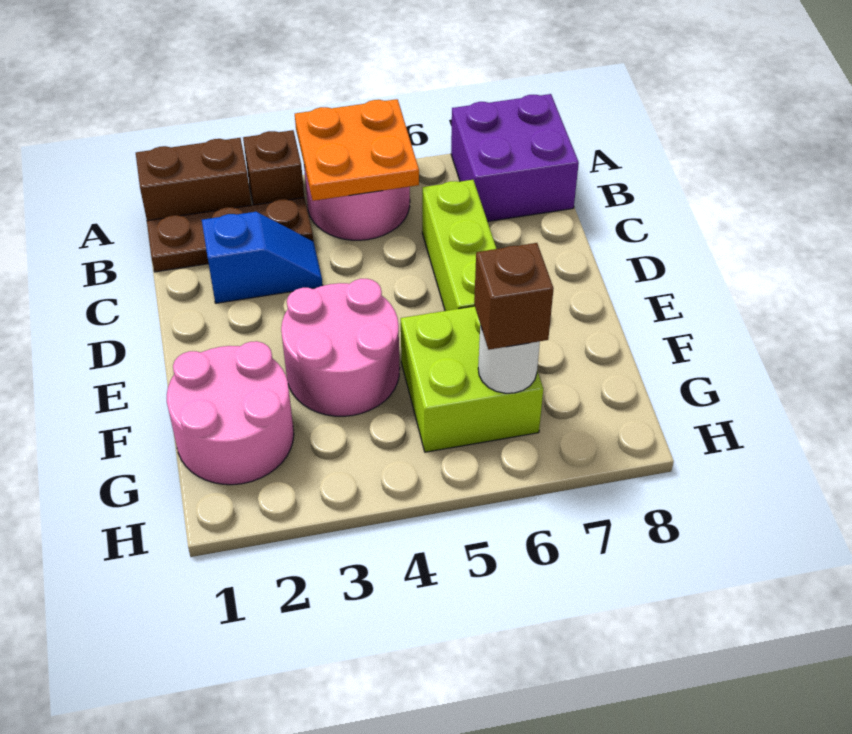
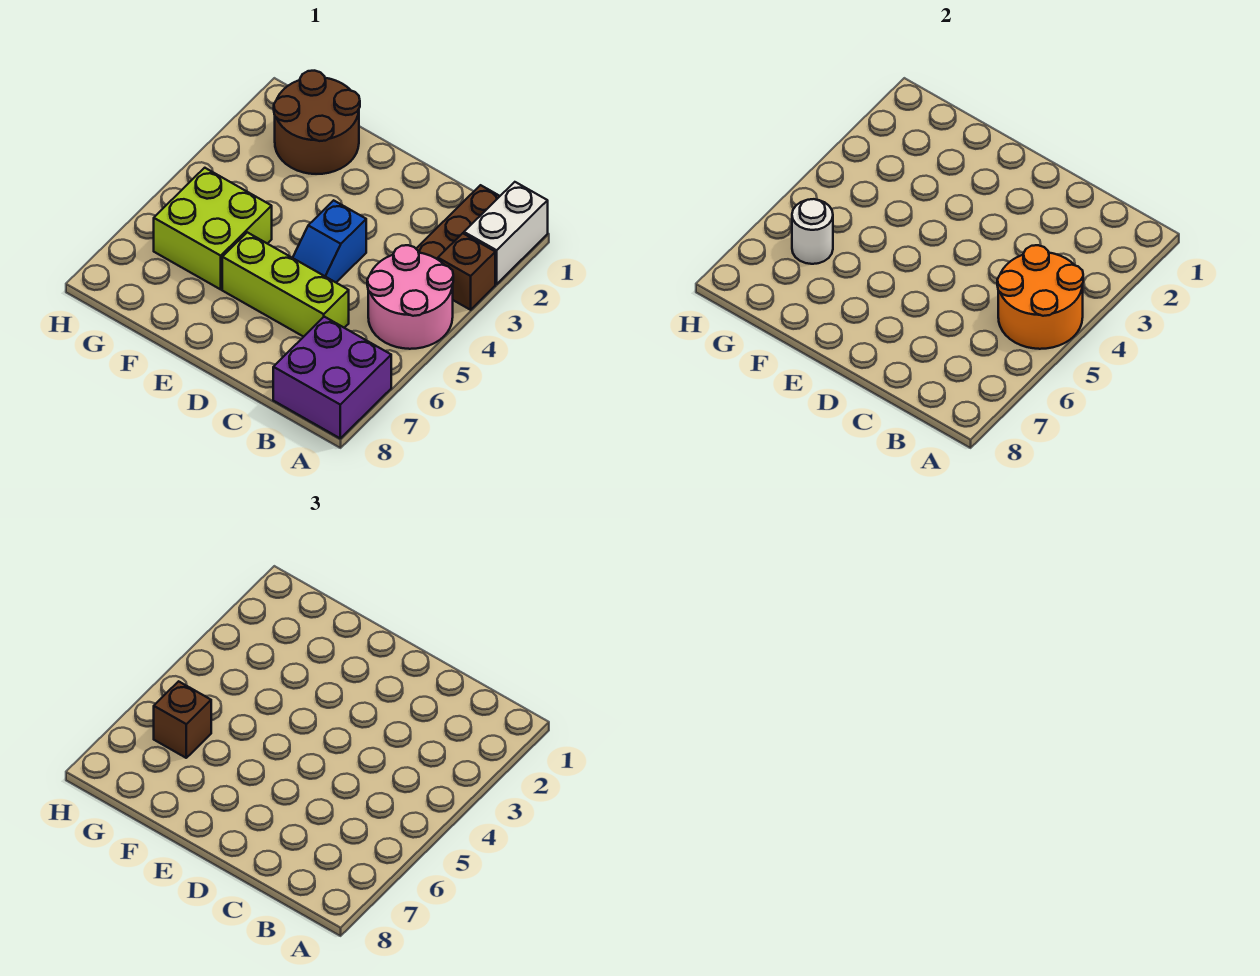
brown 1x2 brick [136,138,251,221] -> white 1x2 brick [464,182,548,284]
orange 2x2 plate [295,99,419,201] -> orange 2x2 round brick [997,245,1083,349]
blue 1x2 slope [202,212,323,303] -> blue 1x2 slope moved to [293,200,366,282]
pink 2x2 round brick [281,279,400,416] -> none
pink 2x2 round brick [167,341,294,485] -> brown 2x2 round brick [274,71,360,174]

